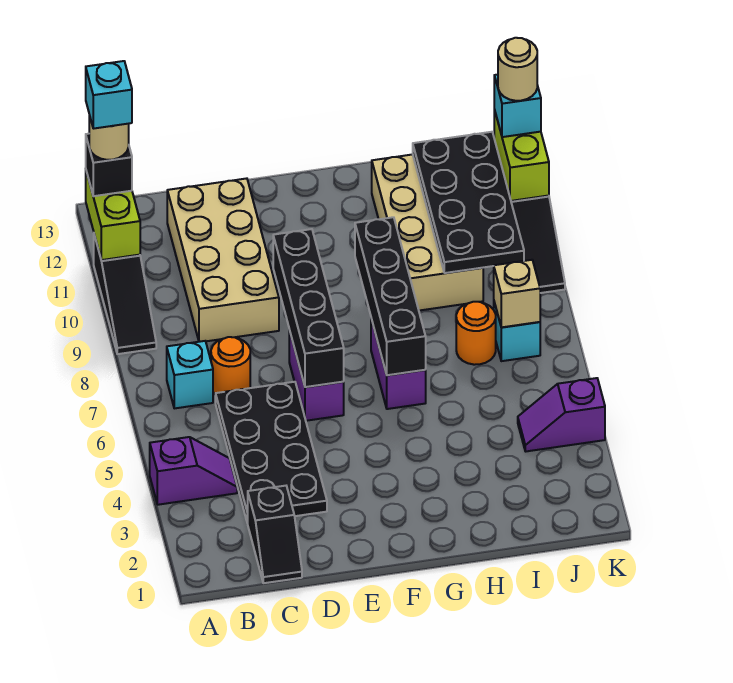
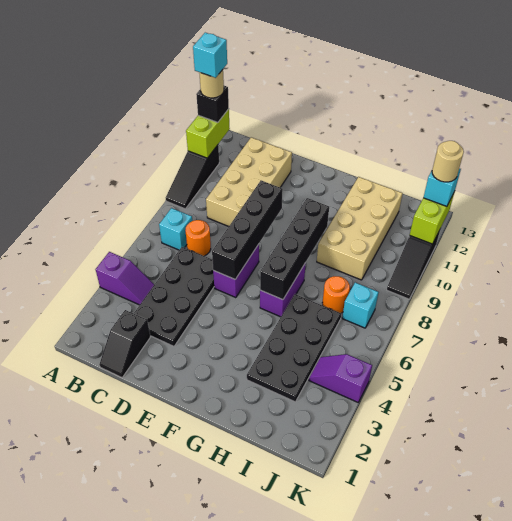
black 2x4 plate [413,132,524,273] -> black 2x4 plate moved to [247,294,341,402]
tan 1x1 brick [494,260,540,327] -> none

